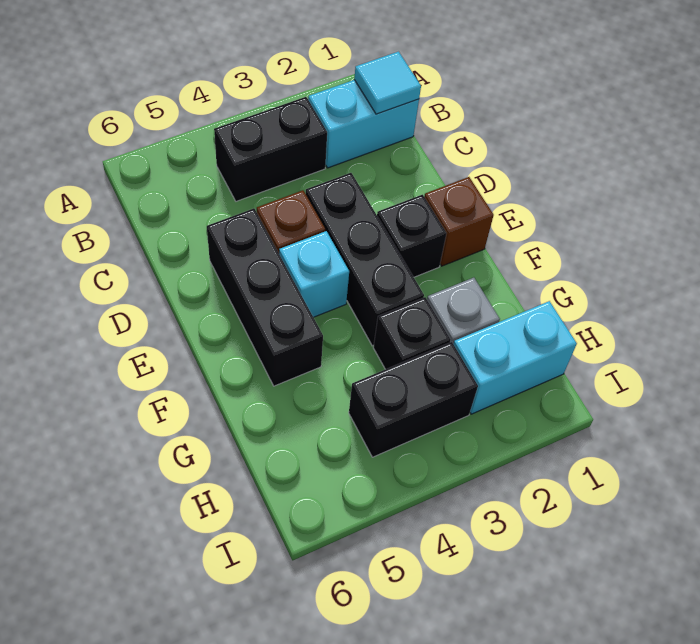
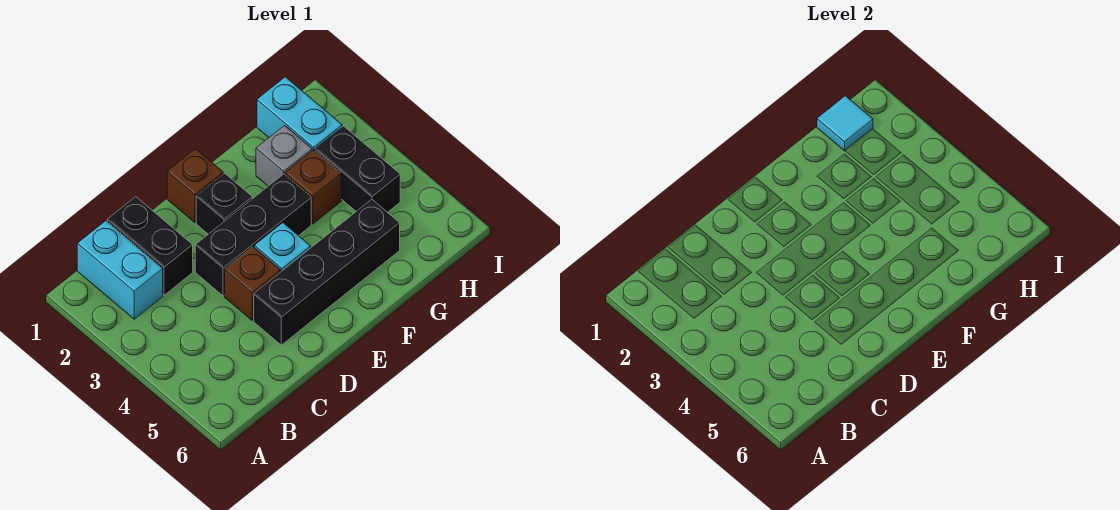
cyan 1x1 tile [354,52,421,114] -> cyan 1x1 tile moved to [817,96,873,151]
black 1x2 brick [214,97,327,201] -> black 1x2 brick moved to [107,197,193,295]
black 1x3 brick [207,208,323,386] -> black 1x4 brick [254,199,400,345]
black 1x1 brick [373,297,450,369] -> brown 1x1 brick [285,150,341,224]

